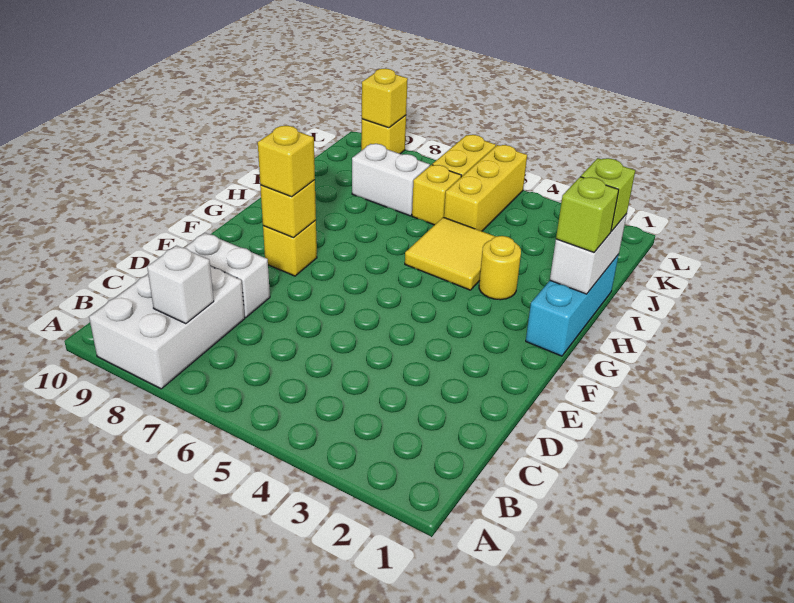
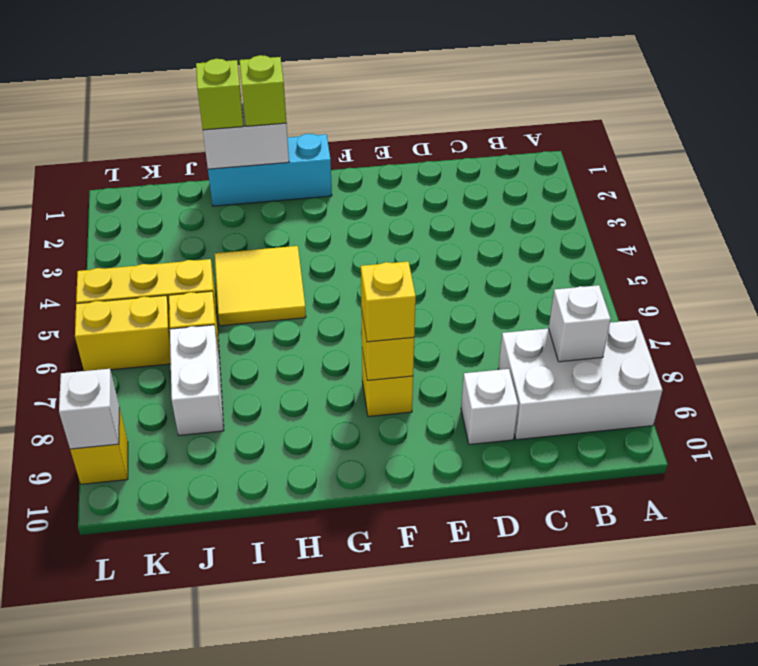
white 1x2 brick [184,233,270,318] -> white 1x1 brick [461,369,518,445]
yellow 1x1 round brick [479,236,521,300] -> none
yellow 1x1 brick [362,68,408,128] -> white 1x1 brick [59,369,119,449]

